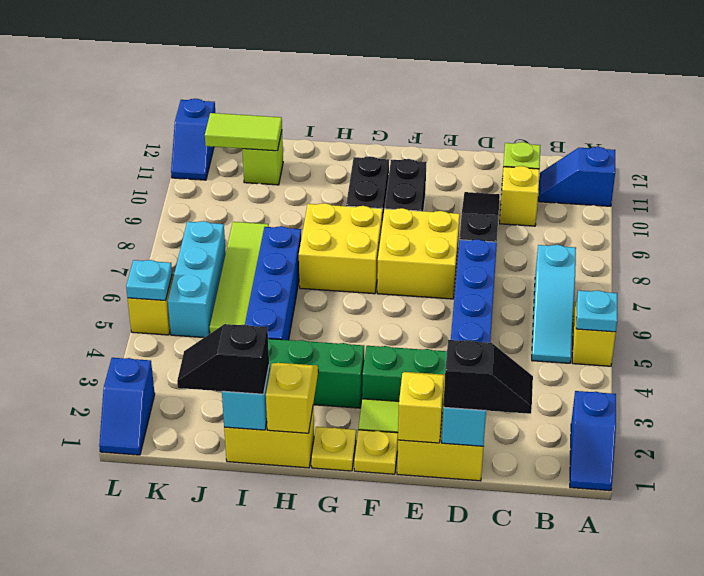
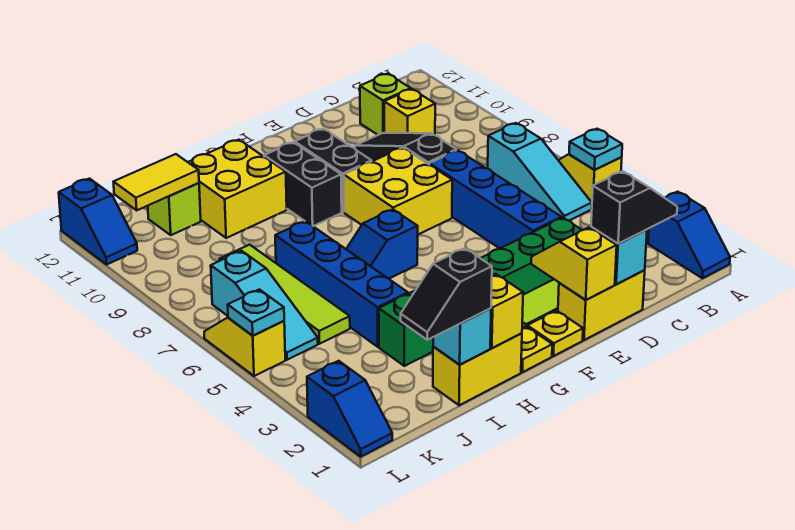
blue 1x2 slope [538,147,615,206] -> blue 1x2 slope moved to [346,209,418,279]
yellow 2x2 brick [299,203,383,294] -> yellow 2x2 brick moved to [188,140,287,238]
lime 1x2 tile [205,113,282,151] -> yellow 1x2 tile [114,154,199,210]
cyan 1x3 brick [168,221,226,338] -> cyan 1x3 slope [211,251,318,360]

